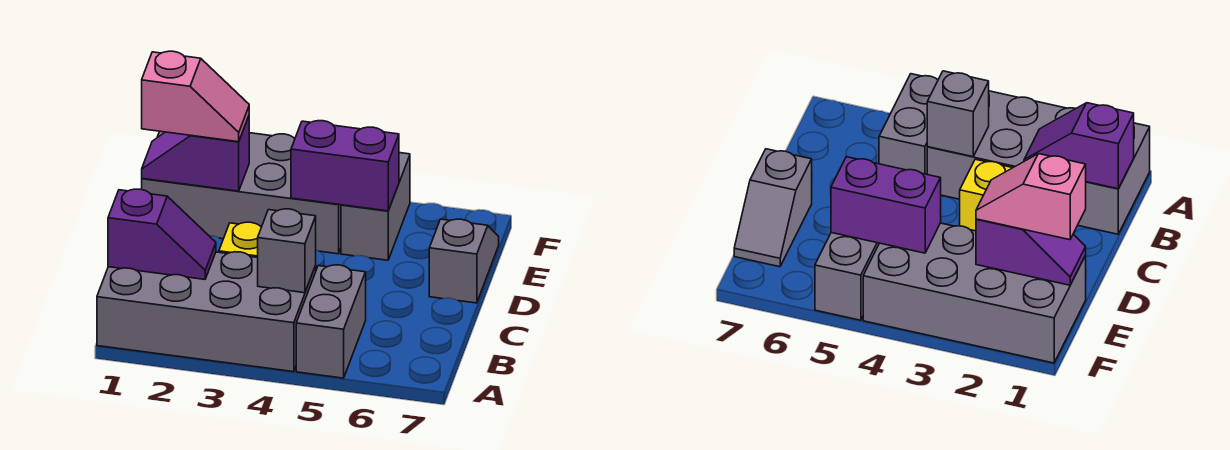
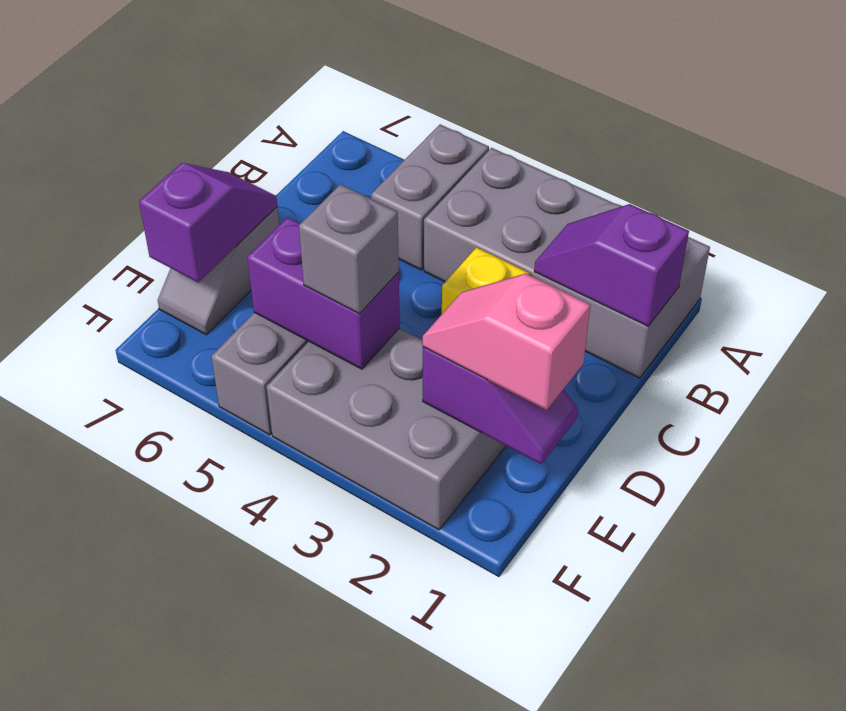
grey 1x1 brick [258,209,316,293] -> grey 1x1 brick moved to [299,184,399,314]
none -> purple 1x2 slope [139,163,277,282]
grey 2x4 brick [142,131,341,254] -> grey 2x3 brick [267,328,506,530]

